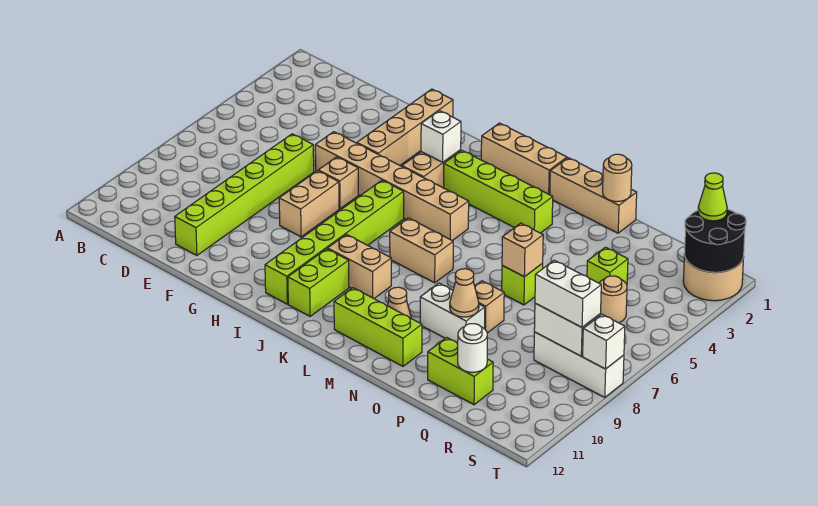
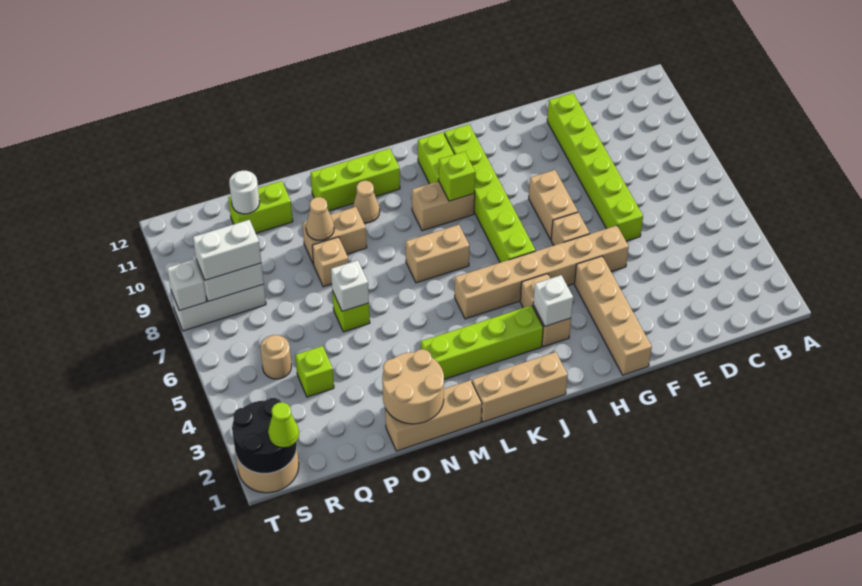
none -> lime 1x1 brick [438,152,475,201]
white 1x2 brick [420,283,485,343] -> tan 1x2 brick [302,207,367,264]
tan 1x1 round brick [603,154,632,202] -> tan 2x2 round brick [382,349,444,424]
tan 1x1 brick [502,223,543,277] -> white 1x1 brick [331,260,369,311]

